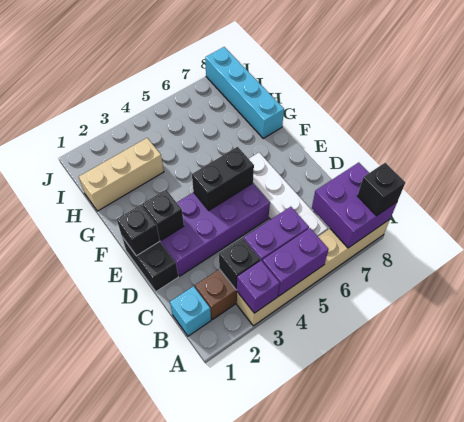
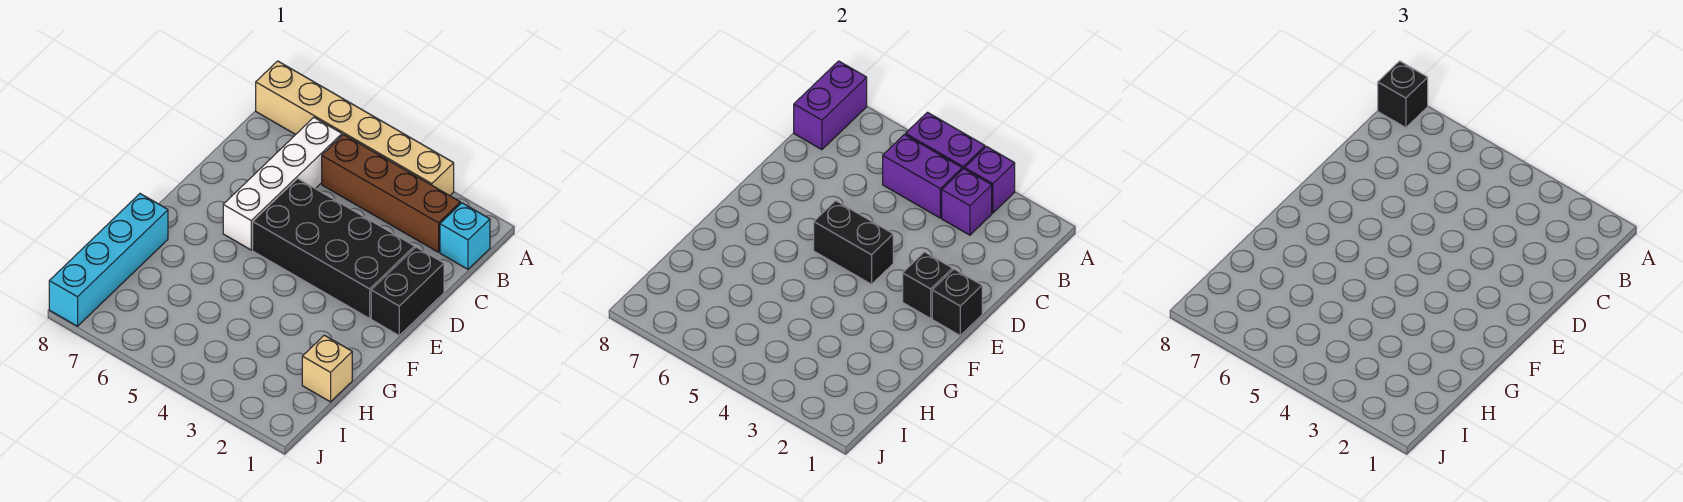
purple 2x2 brick [312,162,397,248] -> purple 1x2 brick [794,61,867,150]
black 1x1 brick [219,238,260,290] -> purple 1x1 brick [942,169,992,235]
purple 2x4 brick [160,183,270,276] -> black 2x4 brick [253,179,415,318]
tan 1x3 brick [79,138,164,211] -> tan 1x1 brick [302,335,352,402]

